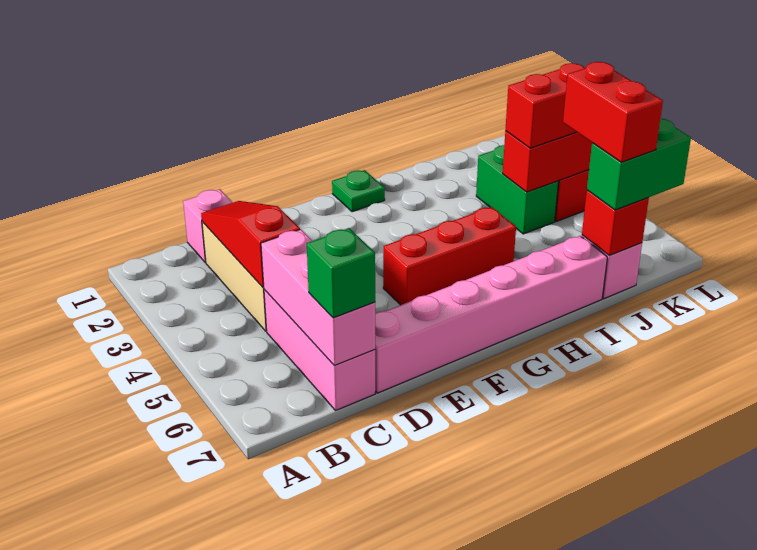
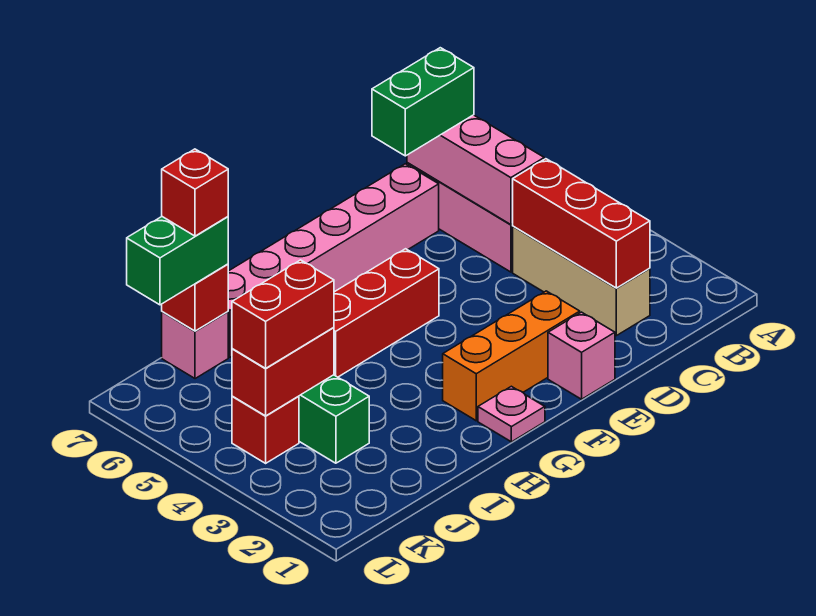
pink 1x1 brick [183,189,233,262] -> pink 1x1 brick moved to [548,312,615,399]
red 1x3 slope [201,201,300,287] -> red 1x3 brick [513,159,650,288]
green 1x1 brick [307,228,375,318] -> green 1x2 brick [372,48,474,156]
none -> orange 1x3 brick [443,291,580,421]
green 1x1 plate [332,170,385,212] -> pink 1x1 plate [478,386,545,442]
red 1x2 brick [563,62,663,162] -> red 1x1 brick [162,149,228,236]

